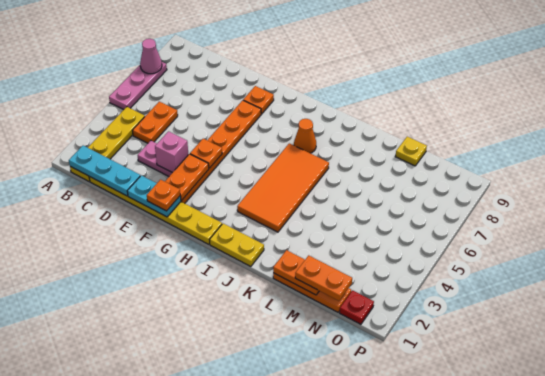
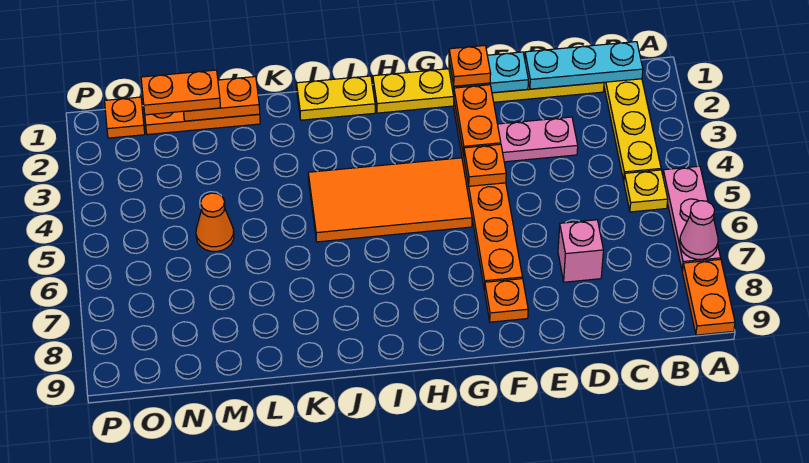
orange 1x2 plate [132,102,178,143] -> orange 1x2 plate moved to [682,259,735,335]
pink 1x1 brick [155,131,188,173] -> pink 1x1 brick moved to [558,220,603,282]
orange 2x4 tile [237,143,329,232] -> orange 2x4 tile turned to [308,158,472,242]
orange 1x1 cone [294,119,316,153] -> orange 1x1 cone moved to [196,193,234,252]
yellow 1x1 plate [395,137,427,166] -> yellow 1x1 plate moved to [624,170,668,212]
red 1x1 plate [339,290,374,324] -> orange 1x1 plate [105,97,145,138]

